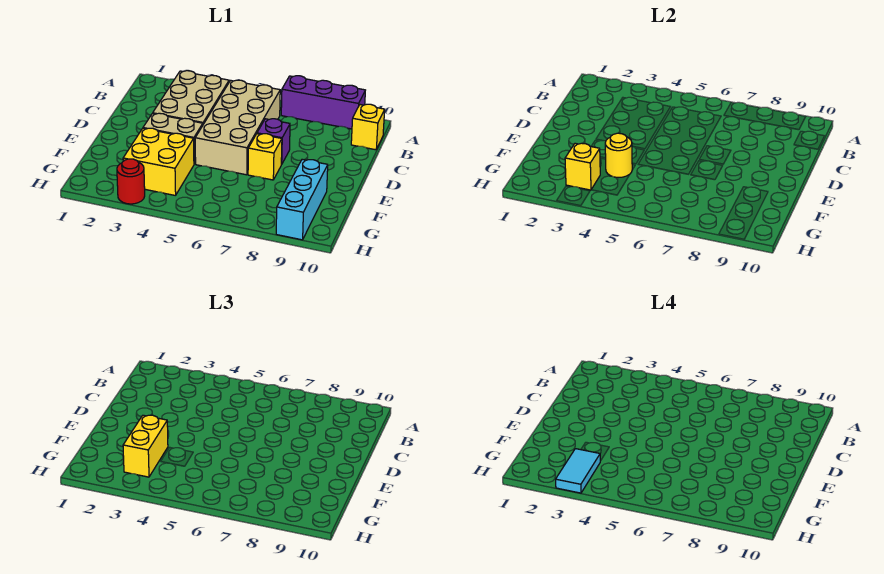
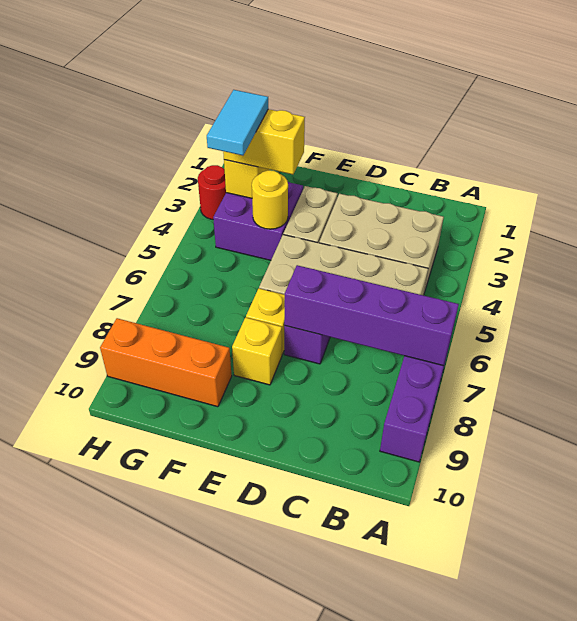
none -> purple 1x4 brick [284,265,459,366]
yellow 1x1 brick [351,104,385,150] -> yellow 1x1 brick moved to [232,318,282,385]
yellow 2x2 brick [123,128,194,196] -> purple 2x2 brick [213,182,303,260]
cyan 1x3 brick [276,159,328,240] -> orange 1x3 brick [100,318,232,407]
cyan 1x2 tile [556,449,600,493] -> cyan 1x2 tile turned to [207,90,268,155]

